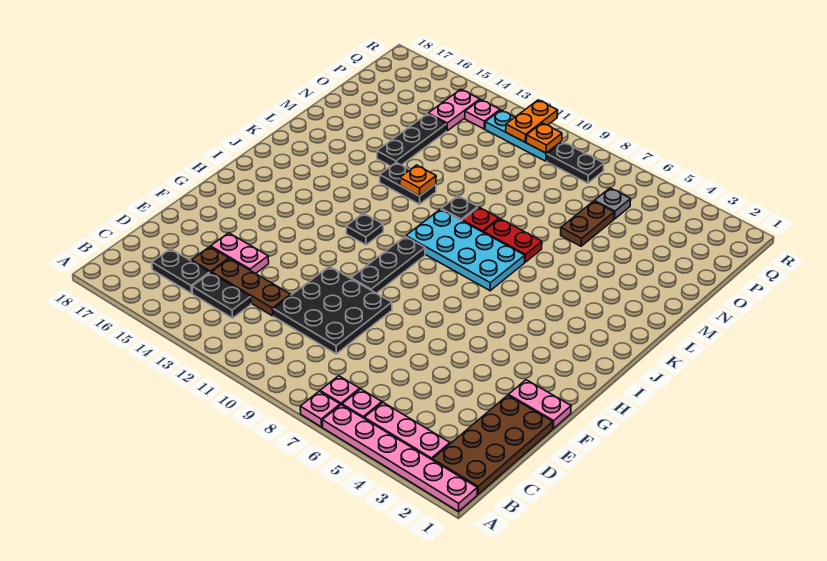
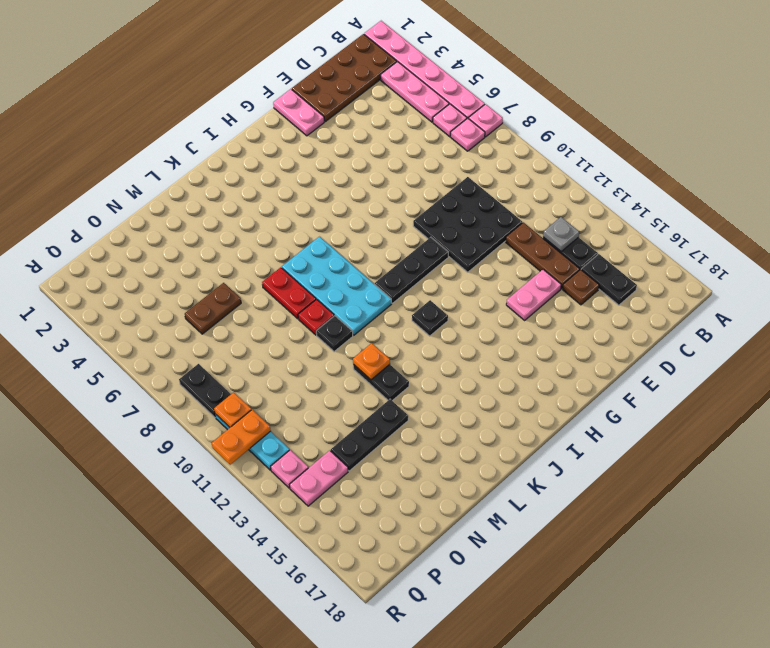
pink 1x2 plate [211,233,269,274] -> pink 1x2 plate turned to [506,269,561,320]
grey 1x1 plate [594,188,631,219] -> grey 1x1 plate moved to [543,217,579,251]

